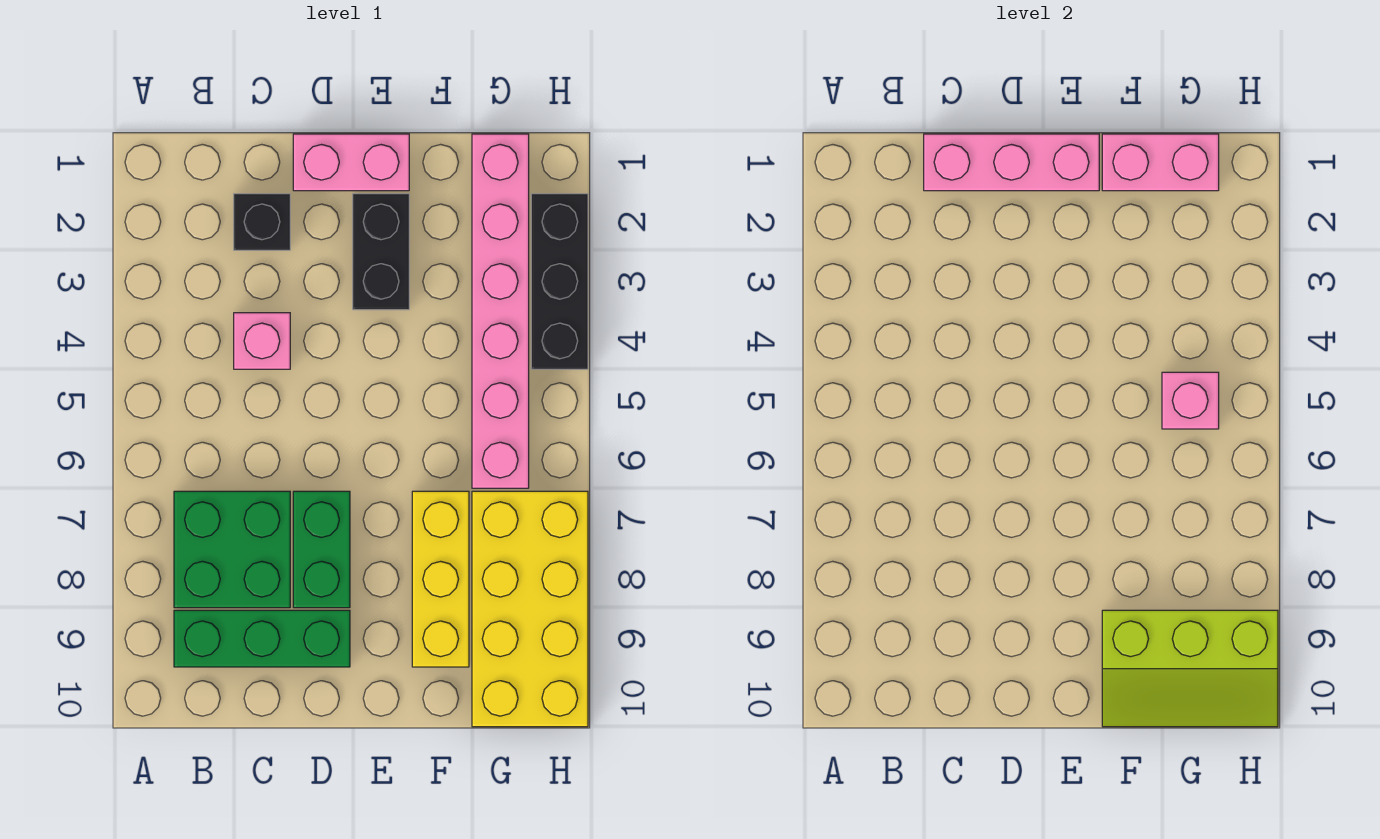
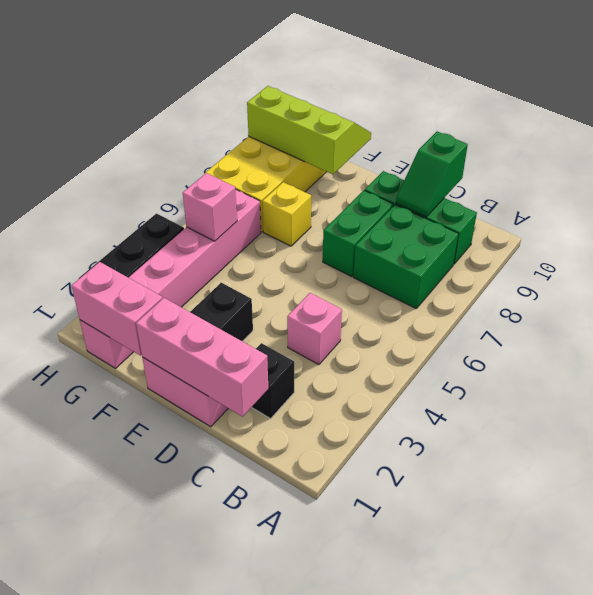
none -> green 1x2 slope [396,132,468,217]
yellow 1x3 brick [412,491,469,667] -> yellow 1x1 brick [262,182,311,246]

